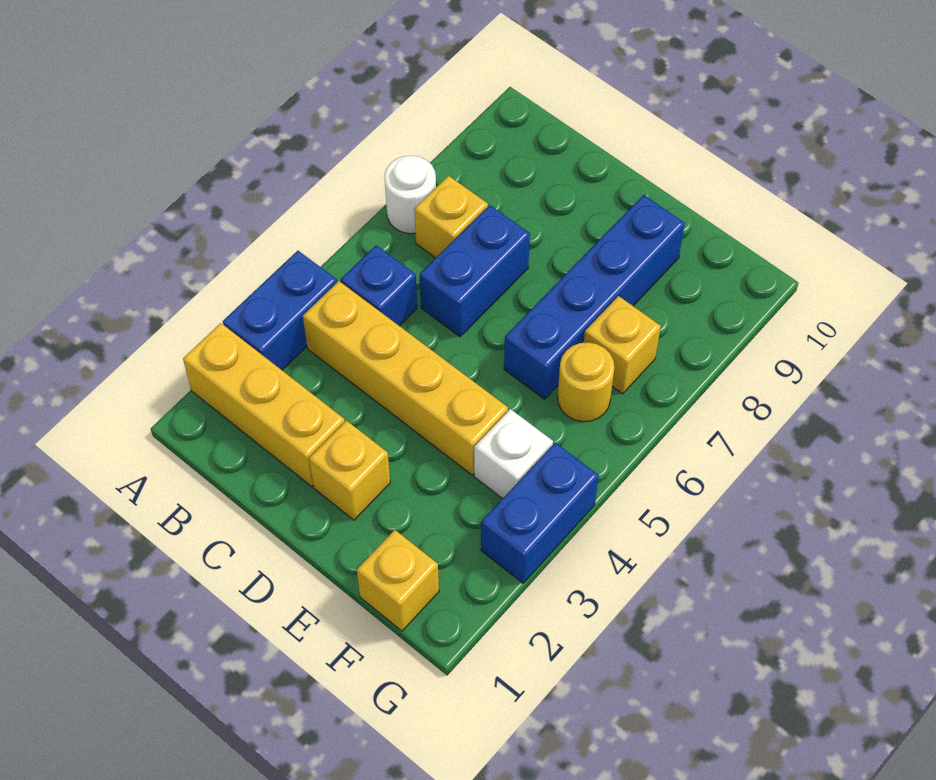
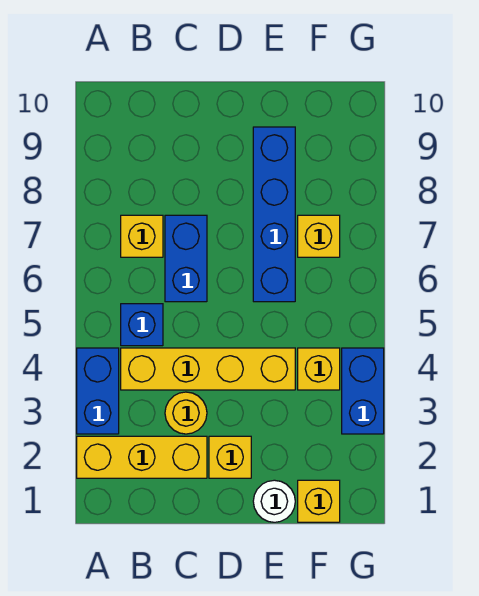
white 1x1 round brick [384,156,436,234] -> white 1x1 round brick moved to [253,480,295,522]
white 1x1 brick [474,409,553,499] -> yellow 1x1 brick [298,348,340,390]
yellow 1x1 round brick [557,342,615,422] -> yellow 1x1 round brick moved to [165,392,207,434]

